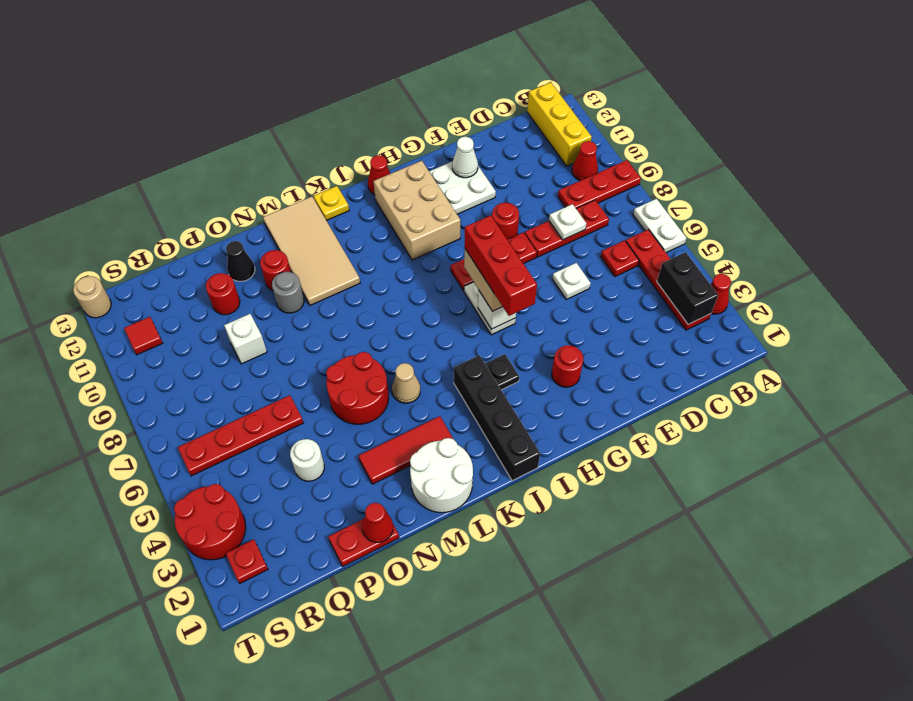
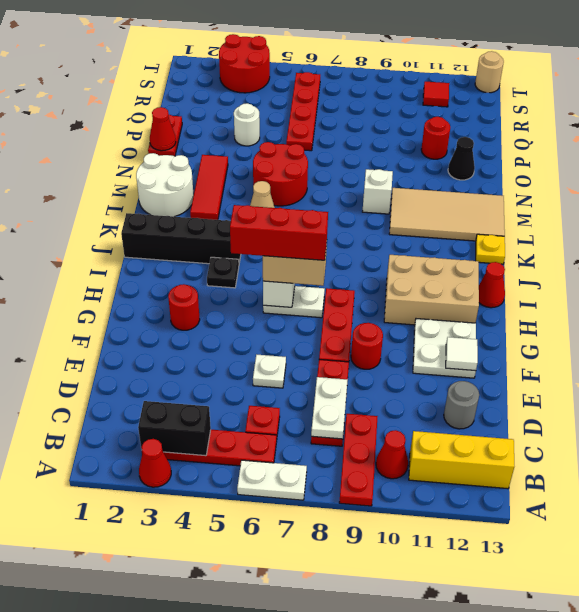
white 1x1 plate [549,204,586,240] -> white 1x2 plate [311,377,348,439]
white 1x1 cone [452,137,478,178] -> white 1x1 tile [446,337,478,371]
grey 1x1 round brick [272,272,304,313] -> grey 1x1 round brick moved to [444,381,479,429]
red 1x1 round brick [260,250,291,291] -> none
white 1x1 brick [224,314,267,364] -> white 1x1 brick moved to [362,169,393,214]
red 1x1 plate [226,539,268,583] -> none

